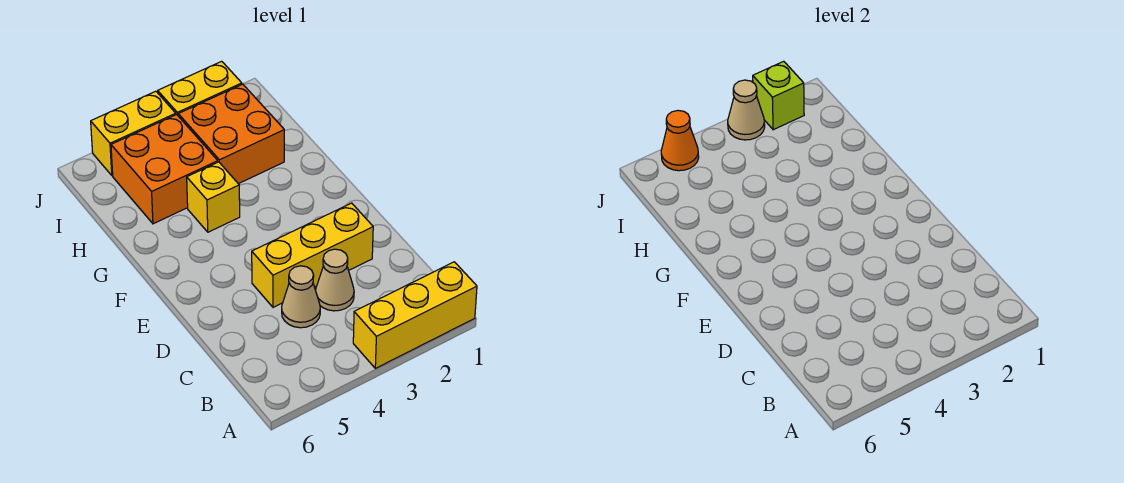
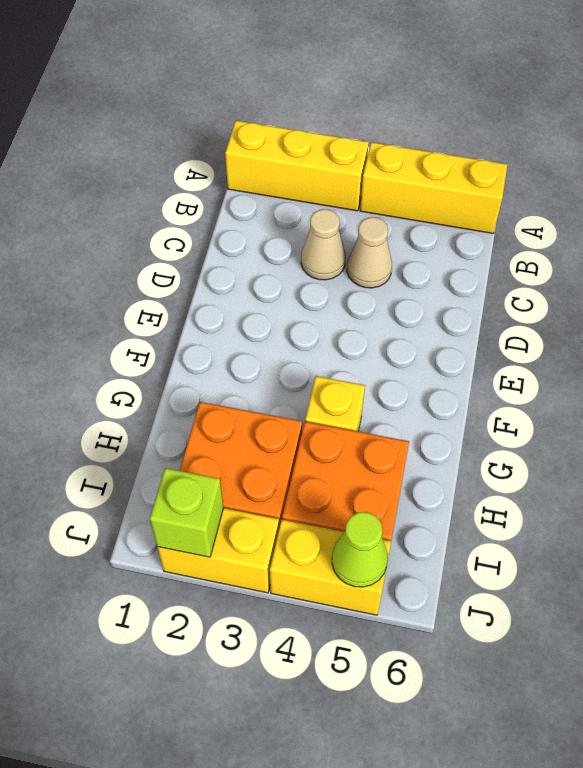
yellow 1x3 brick [252,203,373,307] -> yellow 1x3 brick moved to [360,142,508,233]
tan 1x1 cone [728,80,765,140] -> none
orange 1x1 cone [661,111,699,171] -> lime 1x1 cone [332,512,388,587]

